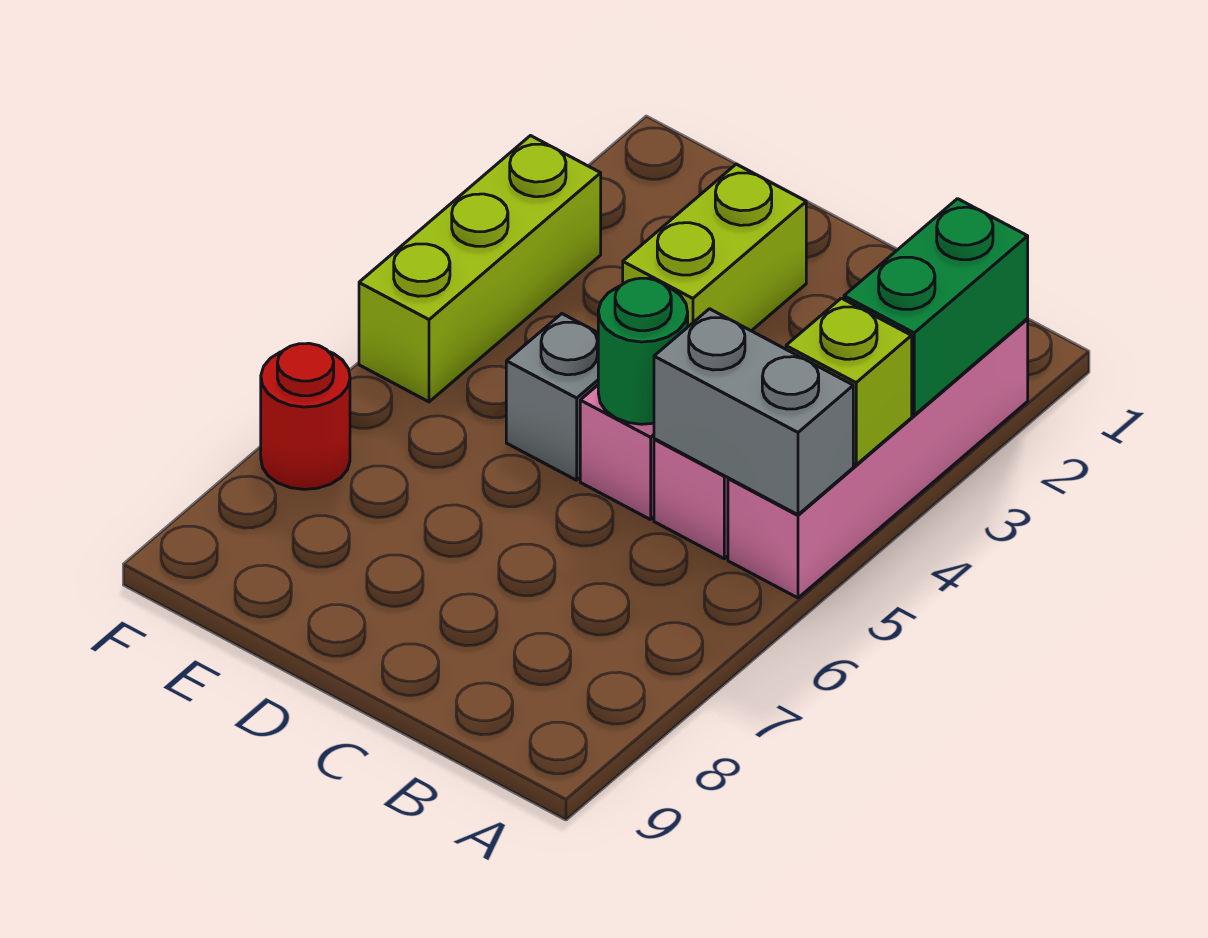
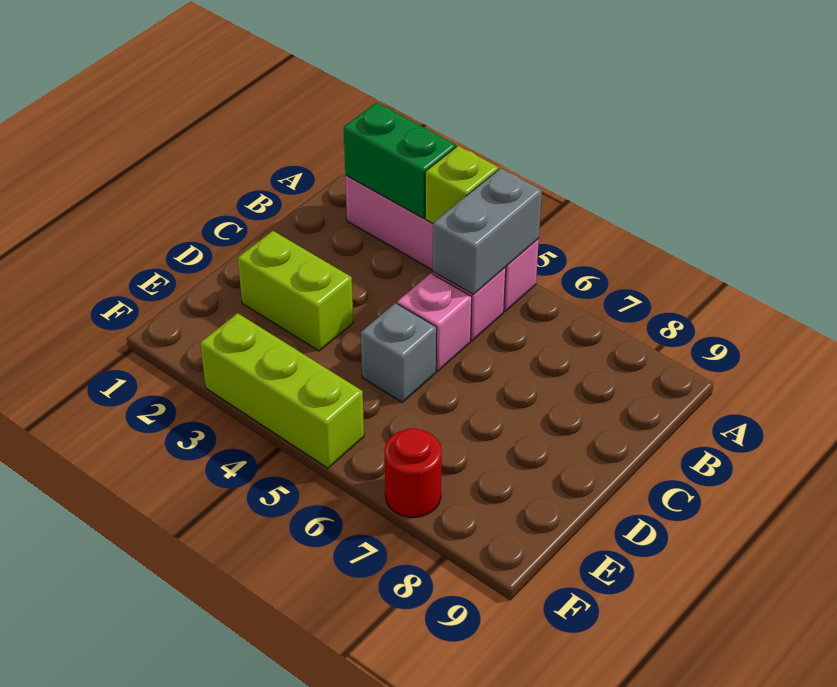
green 1x1 round brick [598,278,688,424] -> none

